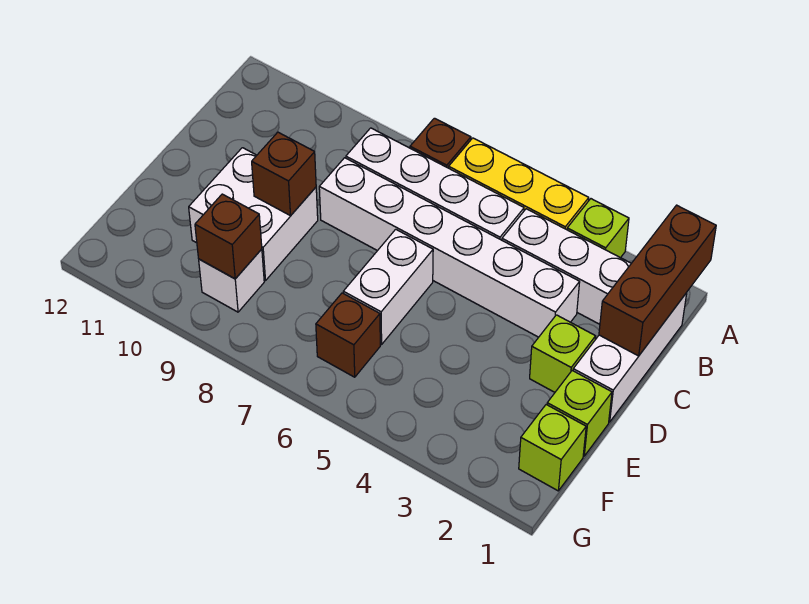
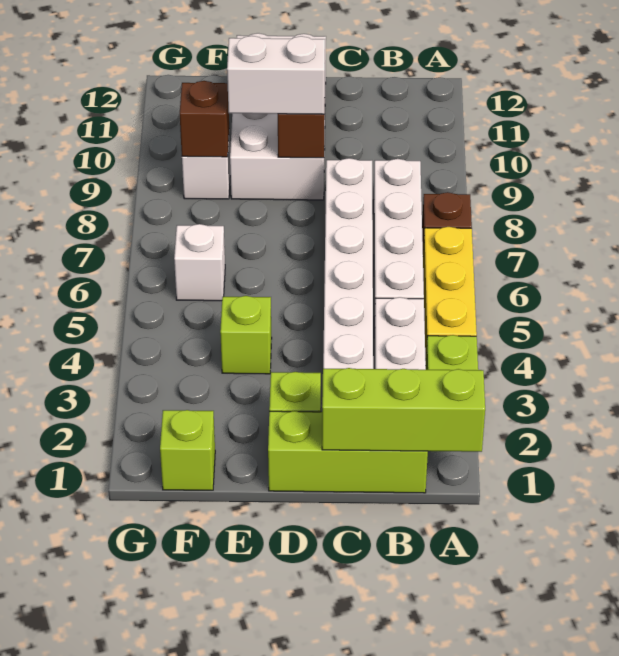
brown 1x3 brick [599,205,716,356] -> lime 1x3 brick [322,368,485,452]
white 1x3 brick [573,293,687,422] -> lime 1x3 brick [268,411,428,493]
white 1x2 brick [343,229,433,345] -> white 1x2 brick moved to [227,36,325,114]
white 2x2 brick [189,148,318,281] -> white 2x4 brick [230,33,326,200]
lime 1x1 brick [547,371,612,456] -> lime 1x1 brick moved to [220,296,272,374]
brown 1x1 brick [316,293,380,377] -> white 1x1 brick [174,224,225,301]

